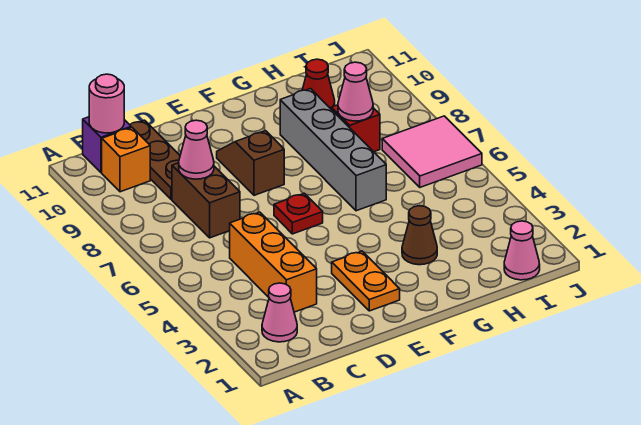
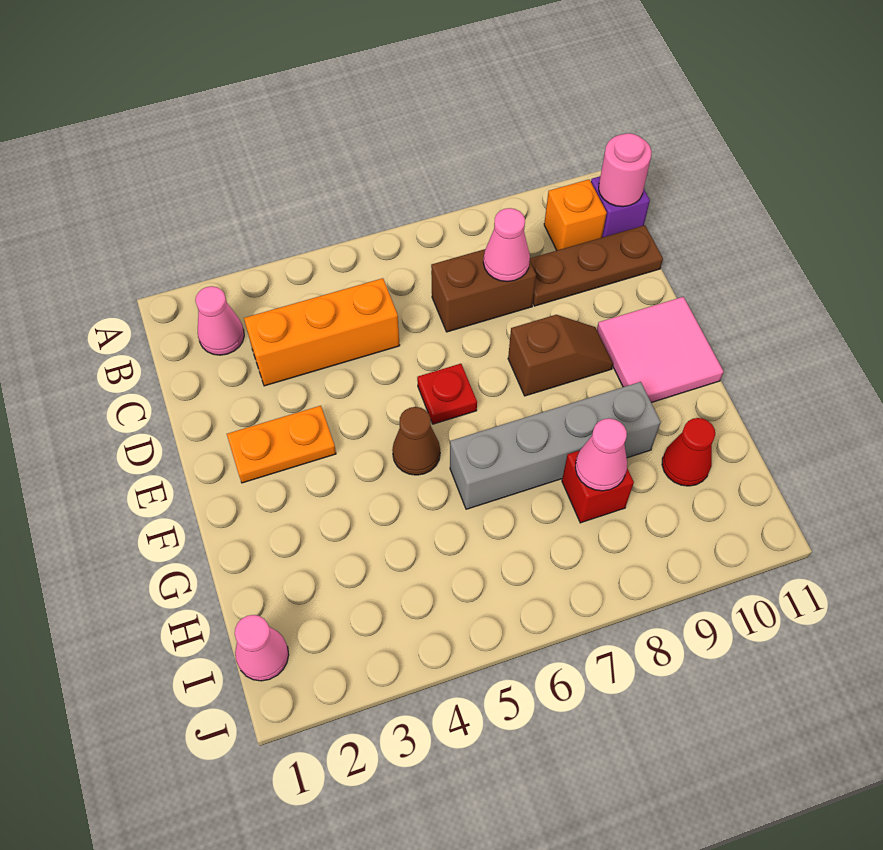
brown 1x1 cone [402,206,437,265] -> brown 1x1 cone moved to [392,407,440,475]
pink 2x2 tile [382,116,482,187] -> pink 2x2 tile moved to [597,297,724,403]

